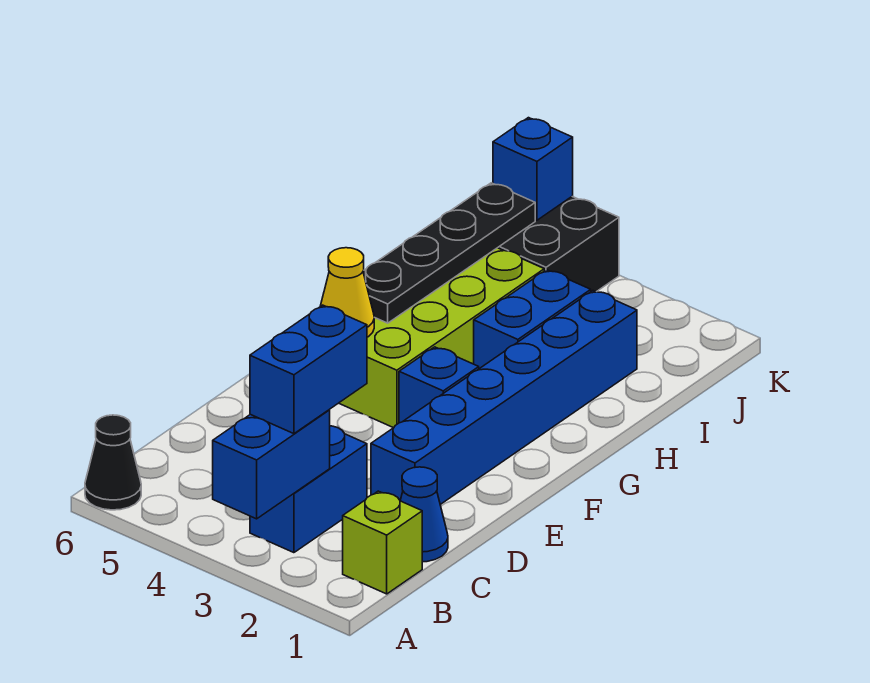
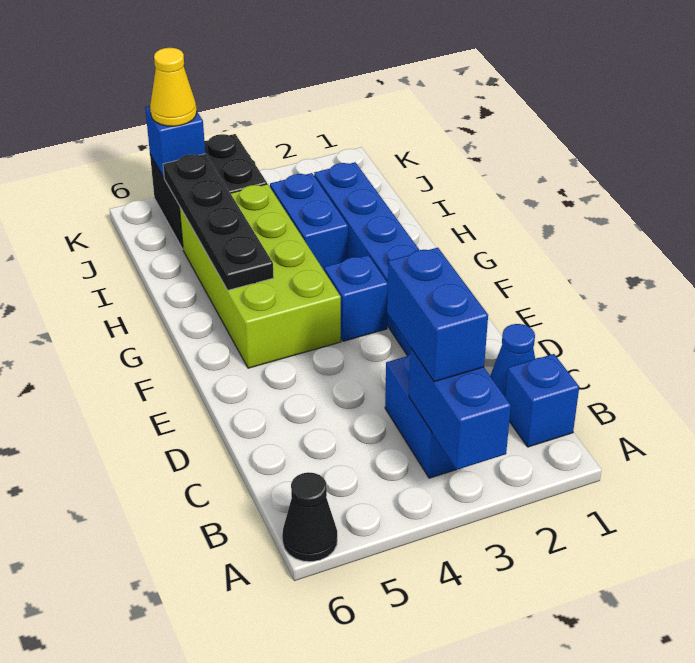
lime 1x1 brick [343,491,422,594] -> blue 1x1 brick [505,354,579,447]
yellow 1x1 cone [321,248,374,337] -> yellow 1x1 cone moved to [150,48,197,126]

